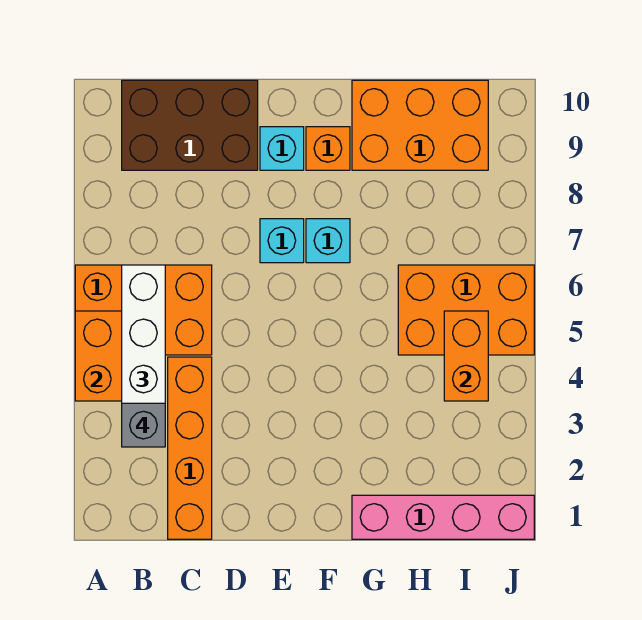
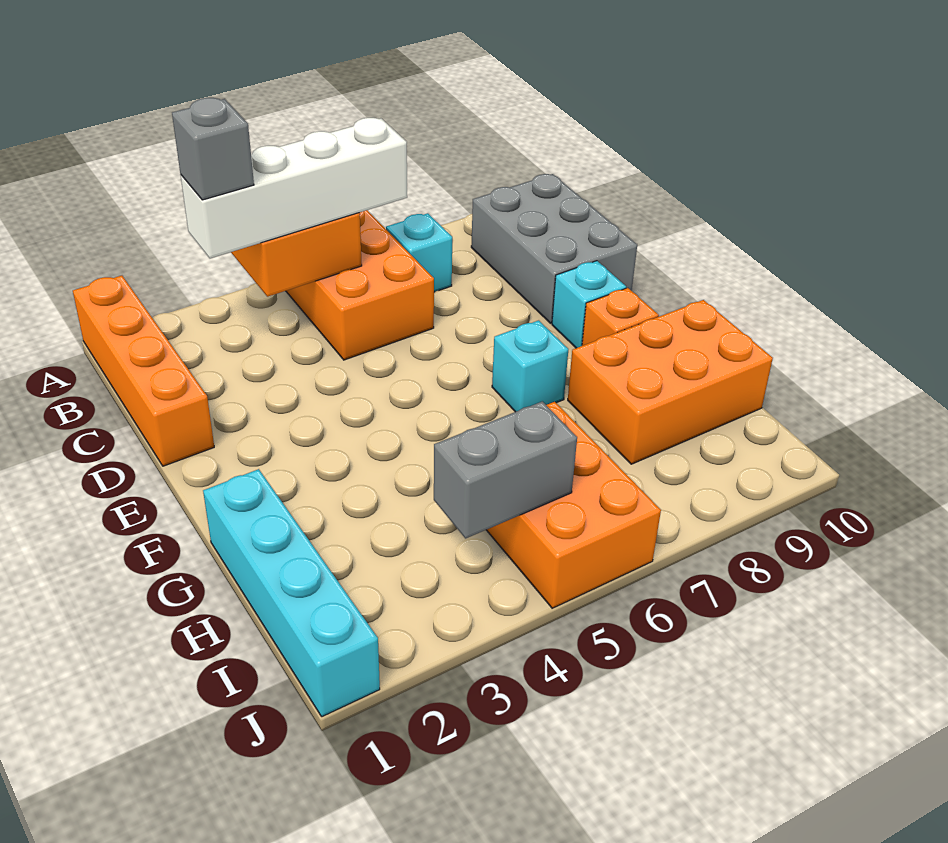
brown 2x3 brick [122,80,258,170] -> grey 2x3 brick [471,174,637,323]
orange 1x4 brick [168,357,212,539] -> orange 1x4 brick turned to [73,276,214,466]
cyan 1x1 brick [260,219,304,263] -> cyan 1x1 brick moved to [386,213,452,292]
pink 1x4 brick [352,495,534,539] -> cyan 1x4 brick [203,469,380,717]
orange 2x3 brick [352,80,488,170] -> orange 2x3 brick turned to [568,300,773,464]
orange 1x2 brick [444,311,488,401] -> grey 1x2 brick [434,401,577,539]

